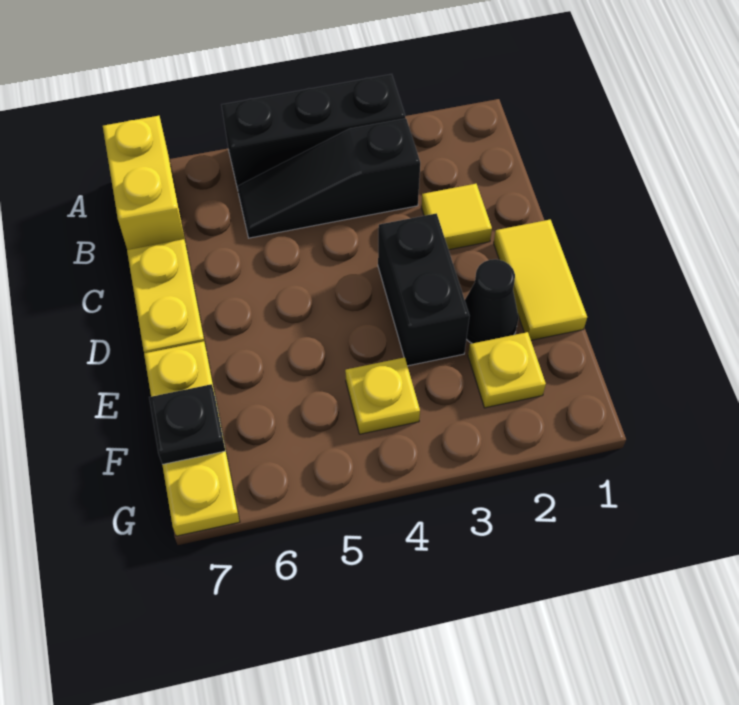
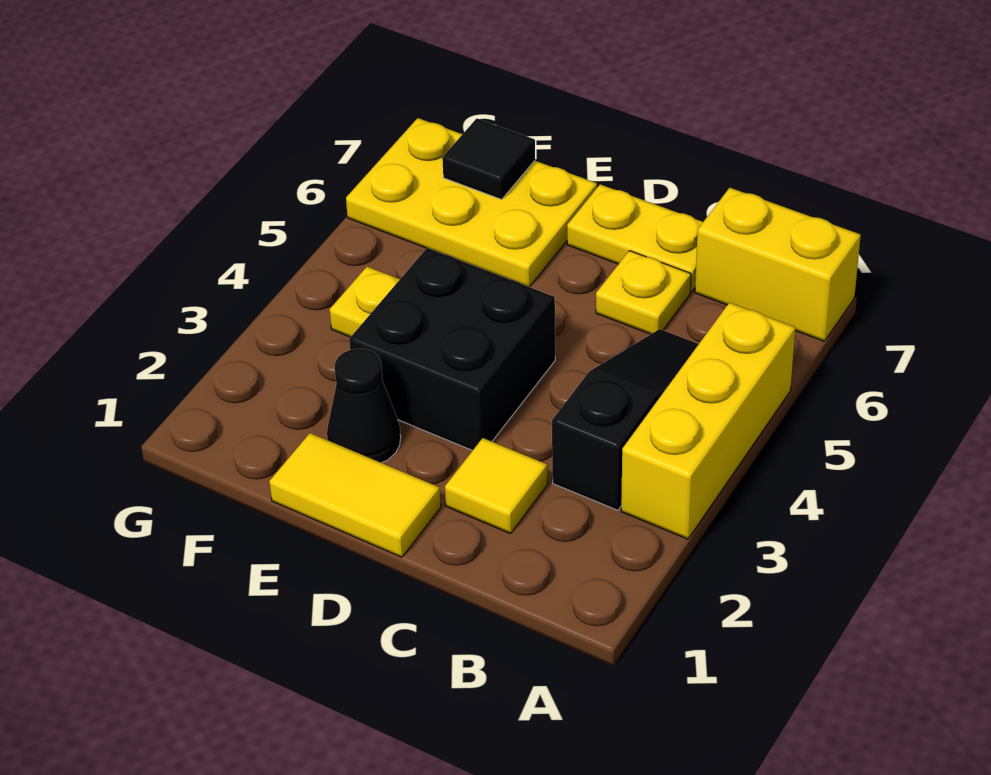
black 1x3 brick [222,74,406,186] -> yellow 1x3 brick [621,303,795,539]
black 1x2 brick [378,213,470,366] -> black 2x2 brick [349,248,555,451]
yellow 1x3 plate [144,341,240,536] -> yellow 2x3 plate [346,118,597,287]
yellow 1x1 plate [468,332,546,408] -> yellow 1x1 plate moved to [596,251,691,334]
black 1x1 plate [149,384,225,464] -> black 1x1 tile [442,118,535,199]

